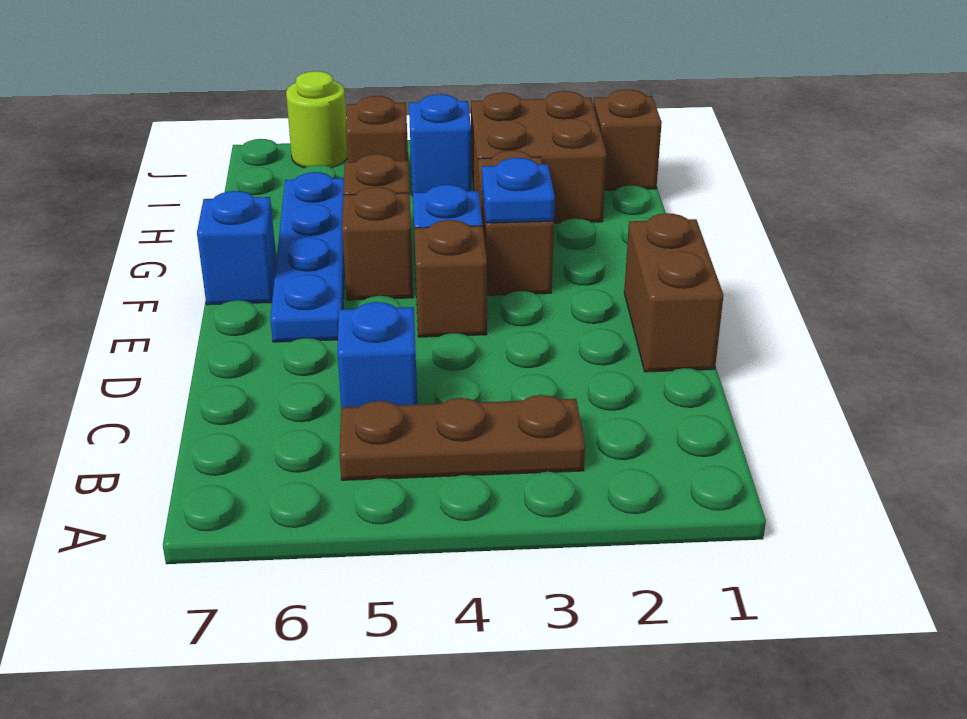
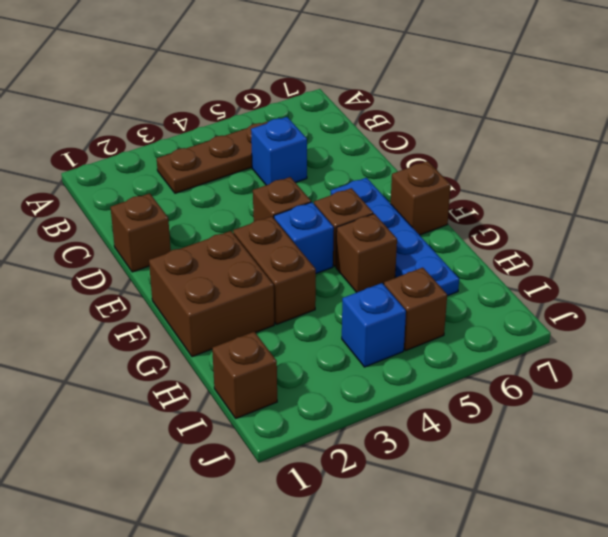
brown 1x2 brick [624,213,724,372] -> brown 1x1 brick [111,193,171,272]
blue 1x1 plate [482,158,555,223] -> none
blue 1x1 brick [197,191,276,305] -> brown 1x1 brick [391,161,451,235]
brown 2x2 brick [471,91,607,223] -> brown 2x2 brick moved to [149,231,274,357]
lime 1x1 round brick [286,71,347,168] -> none

